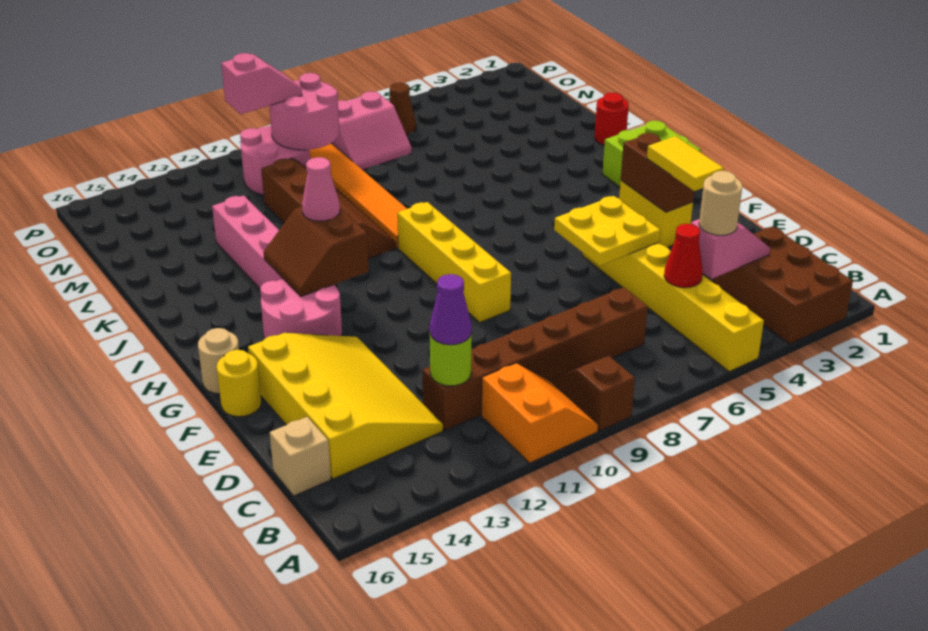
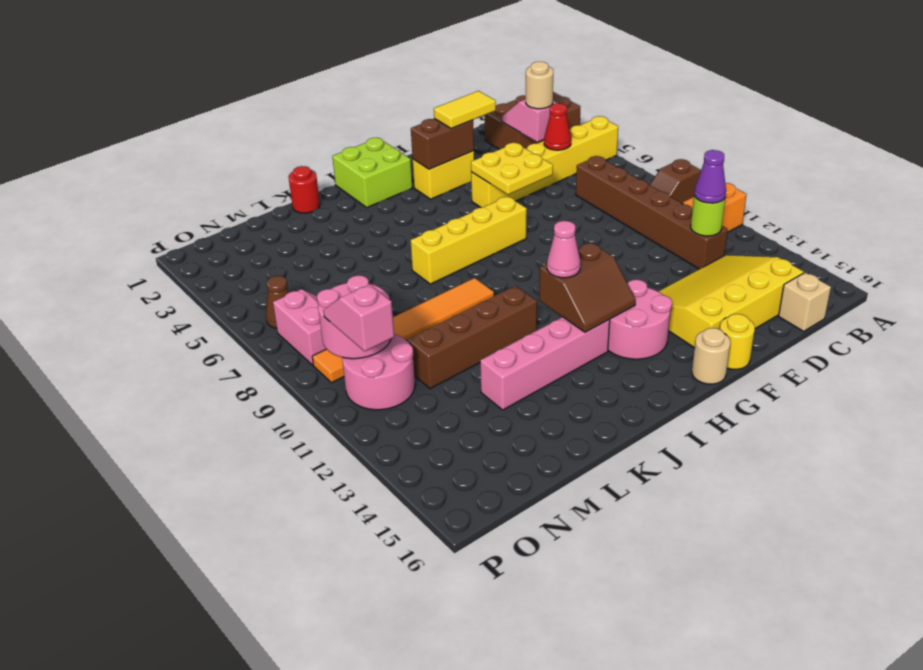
yellow 1x4 brick [397,202,511,322] -> yellow 1x4 brick moved to [410,196,527,284]

